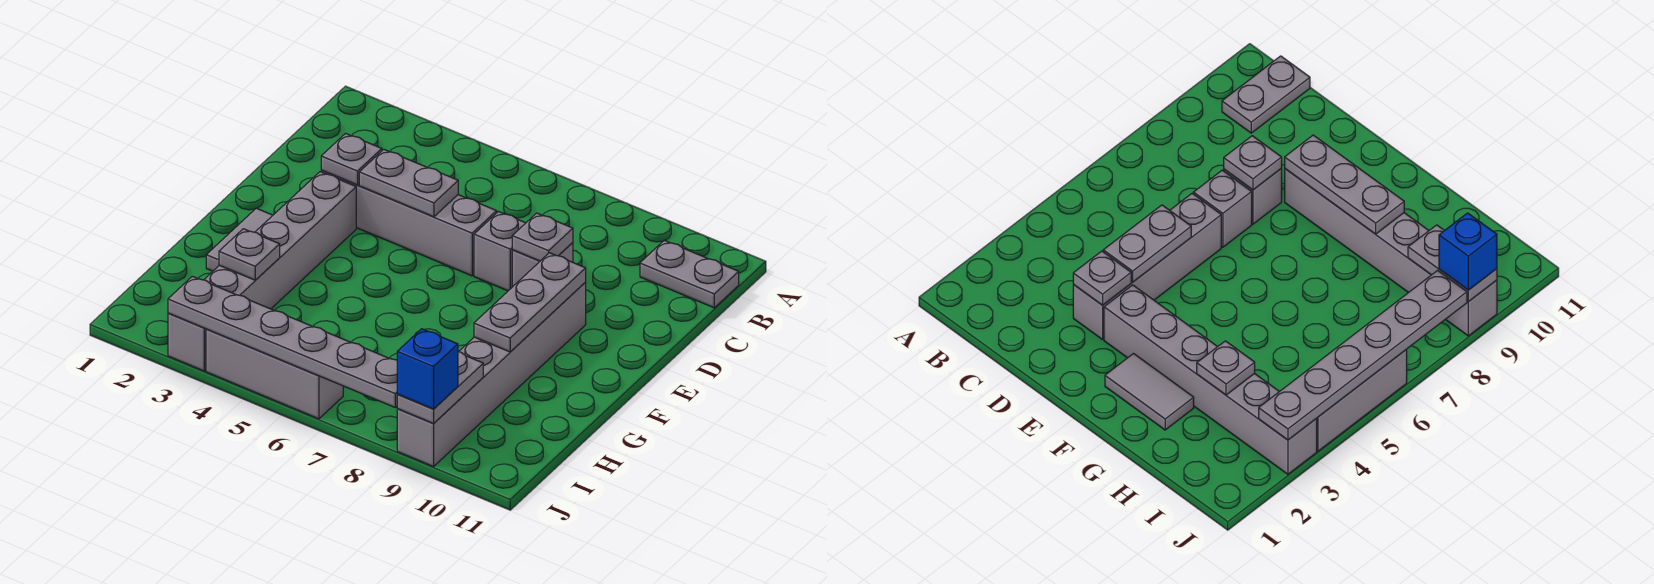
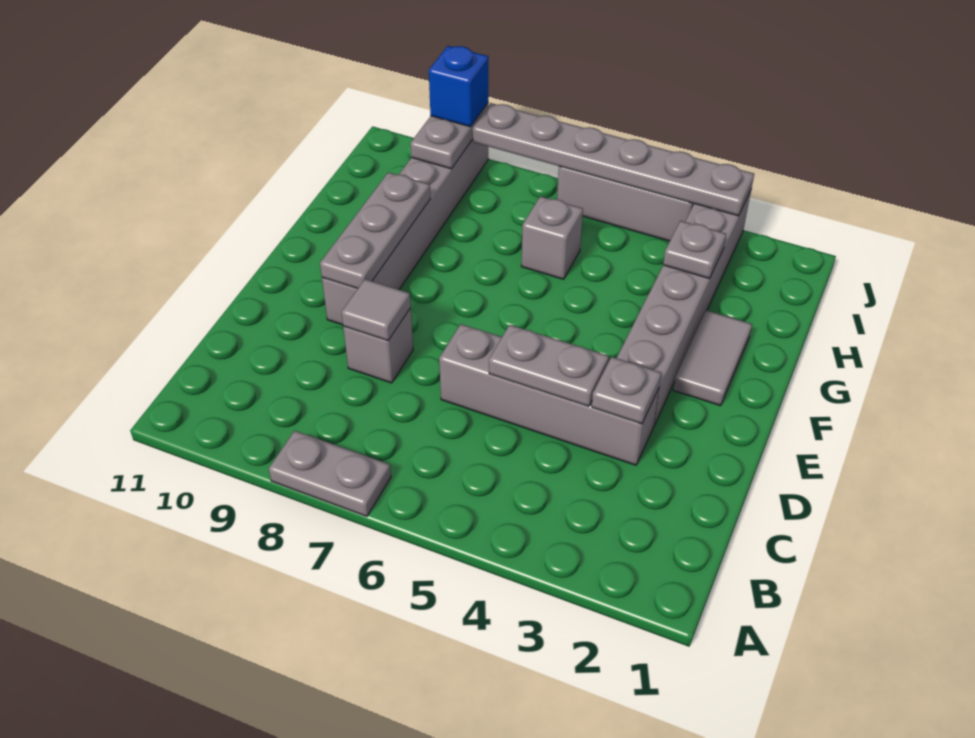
grey 1x2 plate [640,240,739,308] -> grey 1x2 plate moved to [269,431,391,516]
grey 1x1 brick [474,212,525,291] -> grey 1x1 brick moved to [521,196,583,279]
grey 1x1 plate [512,213,573,261] -> grey 1x1 tile [342,279,411,341]

